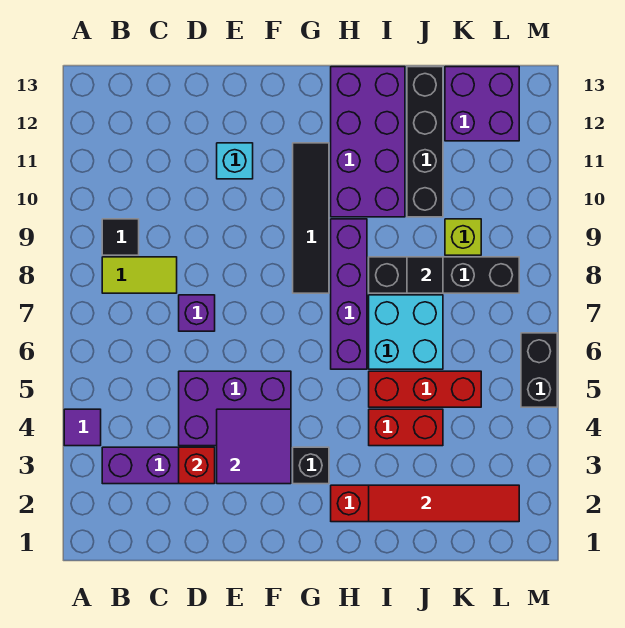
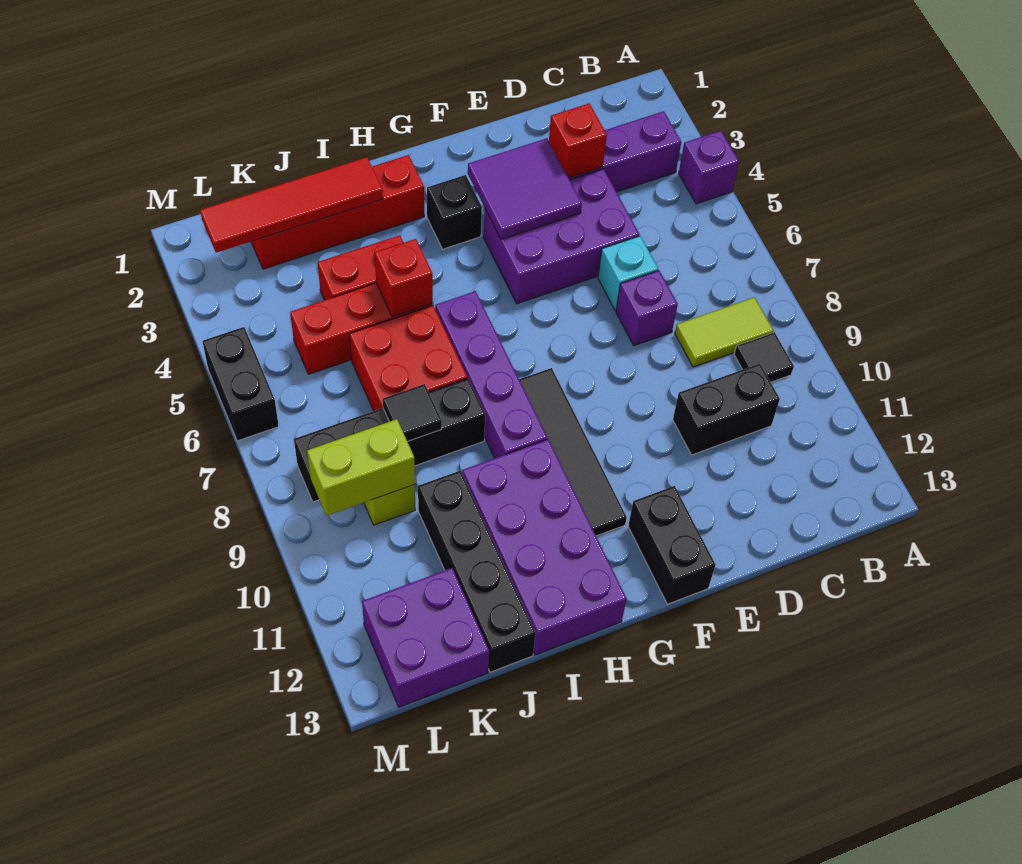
purple 1x1 tile [64,409,101,446] -> purple 1x1 brick [679,131,739,204]
none -> black 1x2 brick [673,364,780,455]
cyan 1x1 brick [217,143,253,179] -> cyan 1x1 brick moved to [598,236,658,311]
none -> black 1x2 brick [628,486,715,604]
none -> red 1x1 brick [374,239,433,317]
cyan 2x2 brick [369,295,443,369] -> red 2x2 brick [350,306,467,411]
none -> lime 1x2 brick [307,419,415,516]

